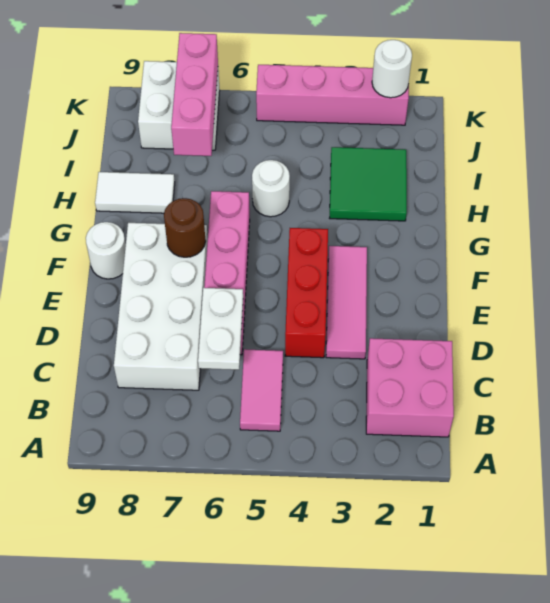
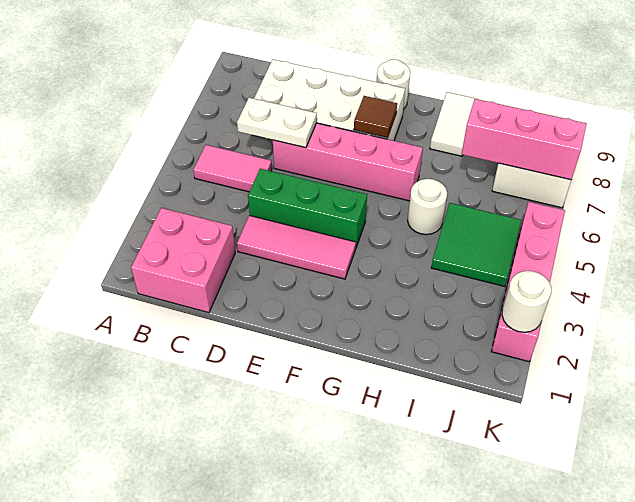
red 1x3 brick [285,228,328,358] -> green 1x3 brick [248,169,367,249]
brown 1x1 round brick [164,198,206,257] -> brown 1x1 tile [354,96,397,138]
green 2x2 tile [330,147,407,221] -> green 2x2 tile moved to [431,203,521,287]

